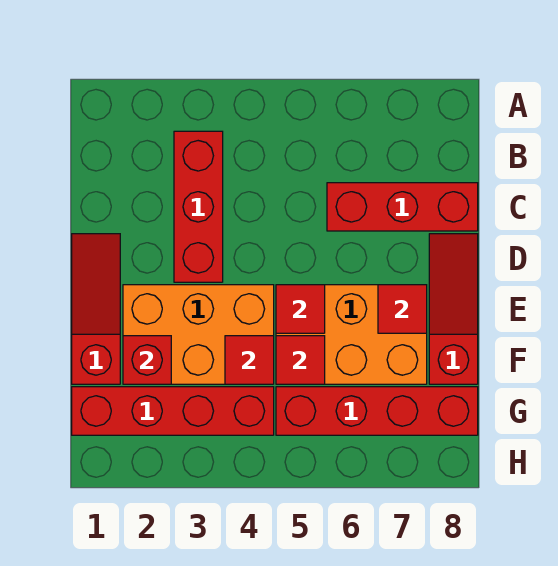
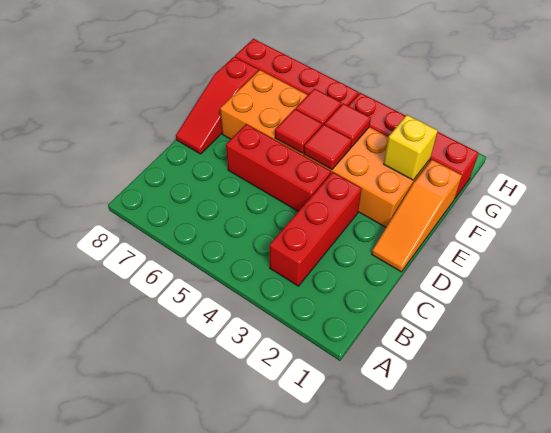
red 1x3 brick [327,183,478,231] -> red 1x3 brick moved to [226,124,331,211]
red 1x3 slope [72,234,120,384] -> orange 1x3 slope [372,160,462,272]
red 1x1 tile [378,285,427,333] -> red 1x1 tile moved to [304,124,352,170]
red 1x1 brick [123,336,171,384] -> yellow 1x1 brick [384,115,438,180]

